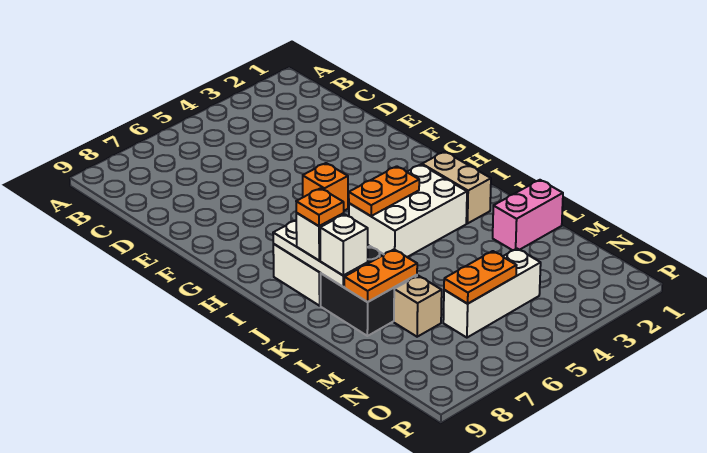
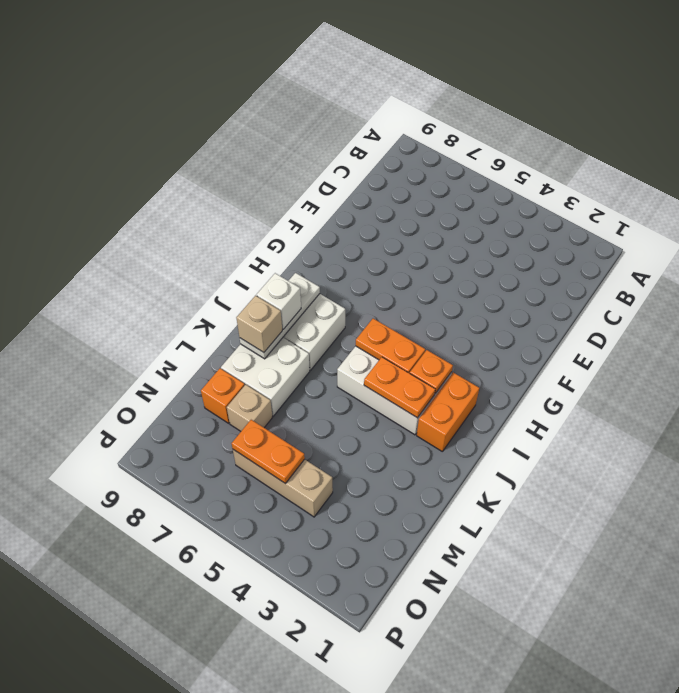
orange 1x1 brick [303,163,348,211] -> orange 1x1 brick moved to [201,369,245,423]
tan 1x2 brick [422,152,491,223] -> orange 1x2 brick [417,372,479,452]
orange 1x1 plate [296,188,344,226] -> orange 1x1 plate moved to [410,350,453,393]
black 2x2 brick [321,246,417,336] -> white 2x2 brick [221,338,310,416]
white 1x1 brick [320,214,368,276] -> tan 1x1 brick [236,296,282,352]
pink 1x2 brick [493,180,563,250] -> none
orange 1x2 plate [344,249,417,302] -> orange 1x2 plate moved to [364,357,435,418]
white 1x3 brick [443,249,541,338] -> tan 1x3 brick [233,450,333,517]

